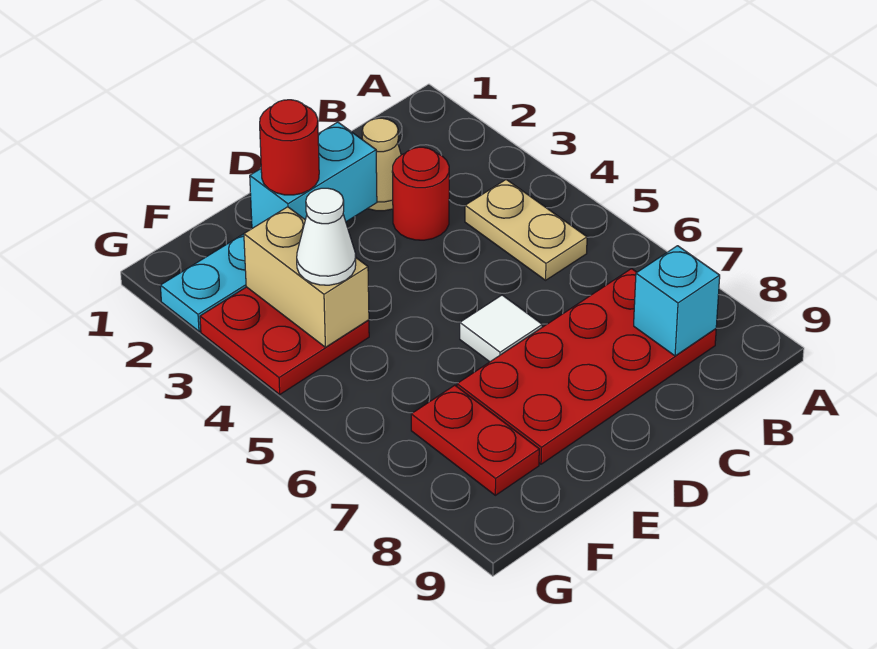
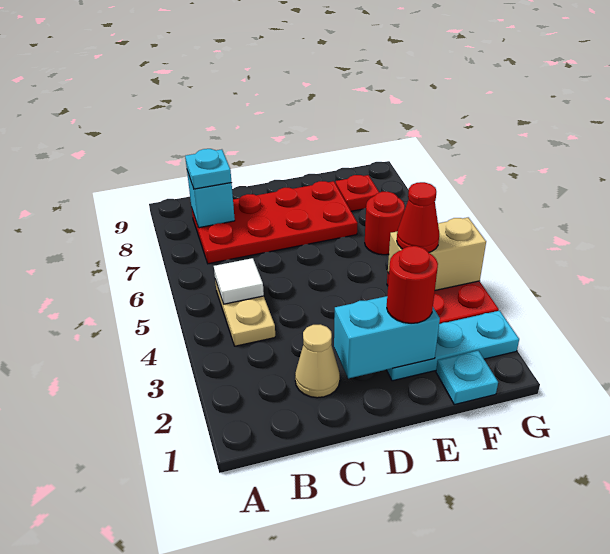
none -> cyan 1x1 plate [185,149,232,189]
red 1x1 round brick [392,147,449,240] -> red 1x1 round brick moved to [365,192,405,255]
white 1x1 tile [460,295,542,362] -> white 1x1 tile moved to [214,258,264,304]
none -> cyan 1x1 plate [436,351,498,405]
tan 1x2 brick [244,207,369,347] -> tan 1x2 brick turned to [388,218,486,290]
white 1x1 cone [297,188,356,285] -> red 1x1 cone [397,182,439,252]
red 1x2 plate [411,385,539,495] -> red 1x1 plate [336,175,379,211]

